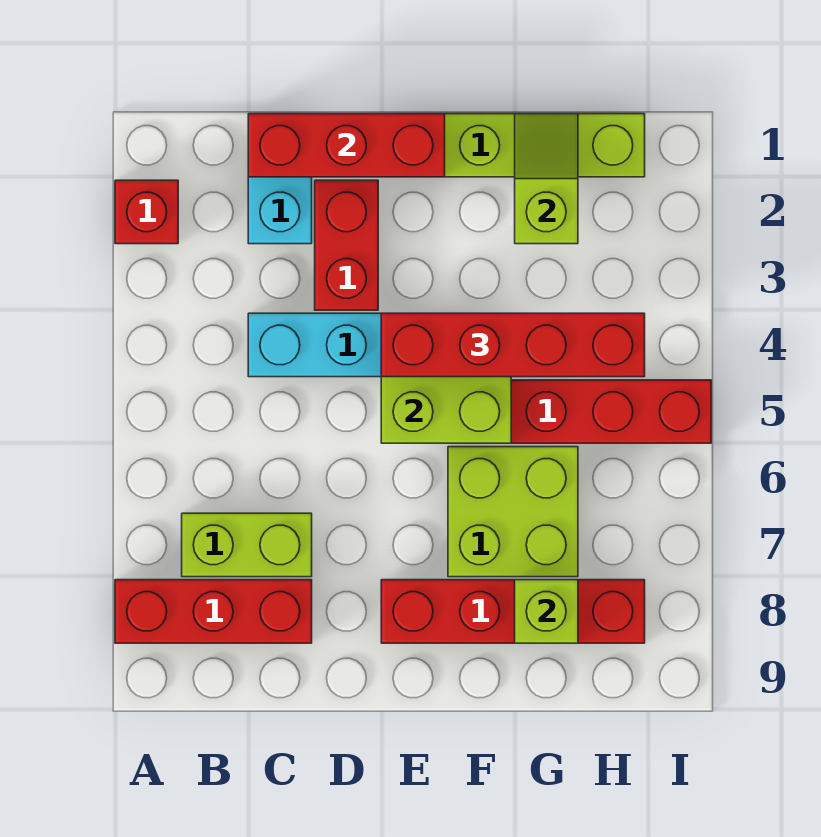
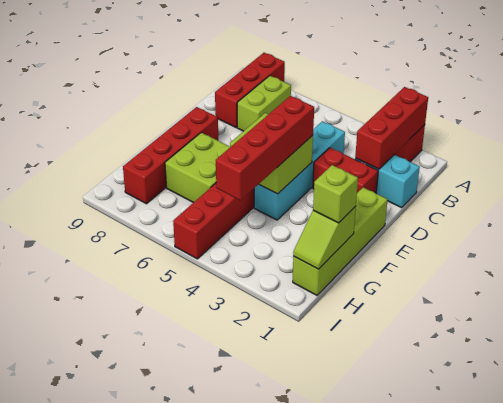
red 1x3 brick [248,114,445,177] -> red 1x3 brick moved to [355,87,428,169]
lime 1x2 slope [515,114,578,244] -> lime 1x2 slope turned to [293,206,356,269]
lime 1x1 brick [515,580,578,643] -> lime 1x1 brick moved to [313,165,358,223]

